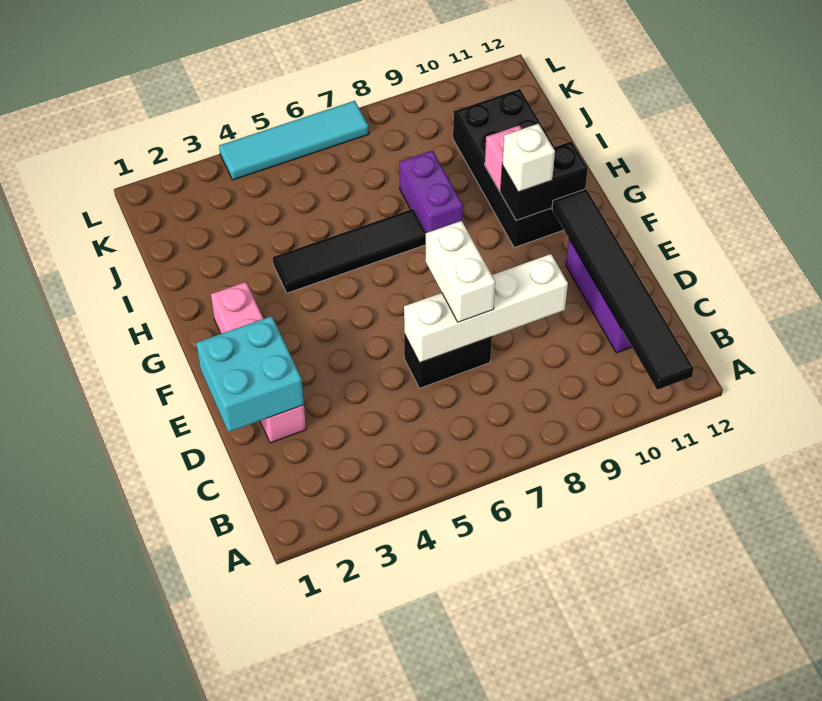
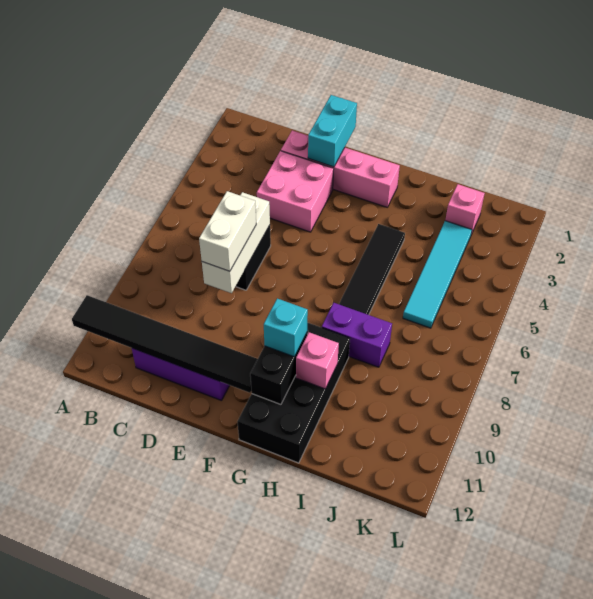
cyan 2x2 brick [196,316,304,432] -> cyan 1x2 brick [308,95,357,167]
none -> pink 2x2 brick [257,151,334,232]
white 1x4 brick [404,254,568,363] -> white 1x3 brick [202,192,270,293]
white 1x2 brick [425,221,495,322] -> white 1x2 brick turned to [199,191,256,271]
black 2x4 brick [453,89,564,248] -> black 2x4 brick turned to [237,323,350,463]
white 1x1 brick [502,124,555,192] -> cyan 1x1 brick [264,298,308,357]
none -> pink 1x1 brick [445,184,485,234]
cyan 1x4 tile [219,101,369,180] -> cyan 1x4 tile moved to [403,221,472,328]

